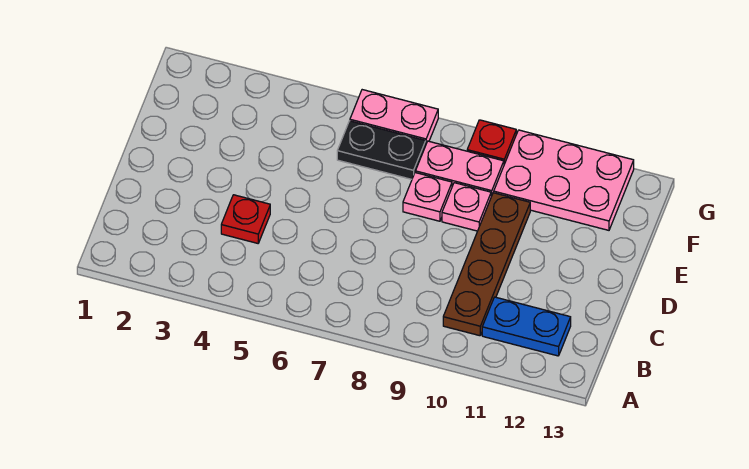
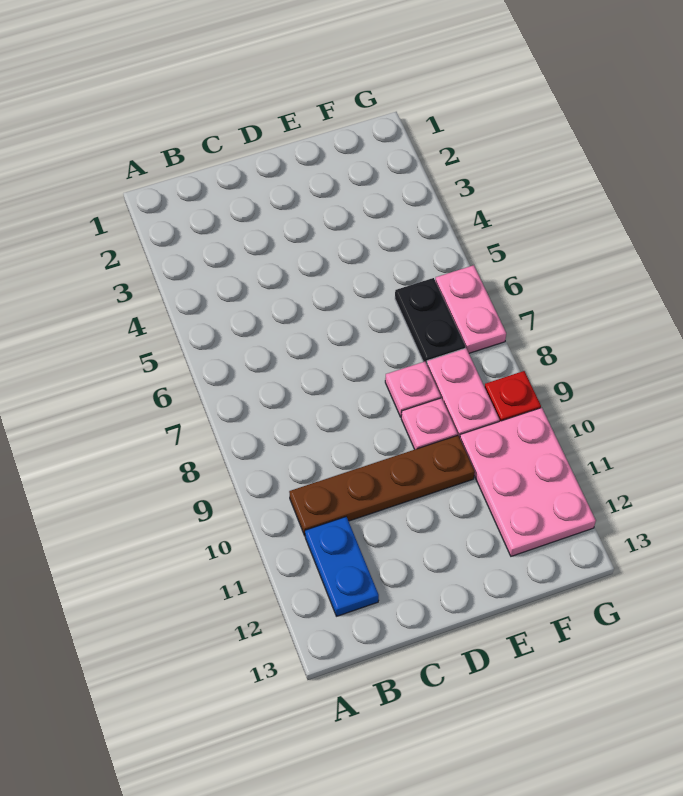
red 1x1 plate [221,195,270,243] -> none

